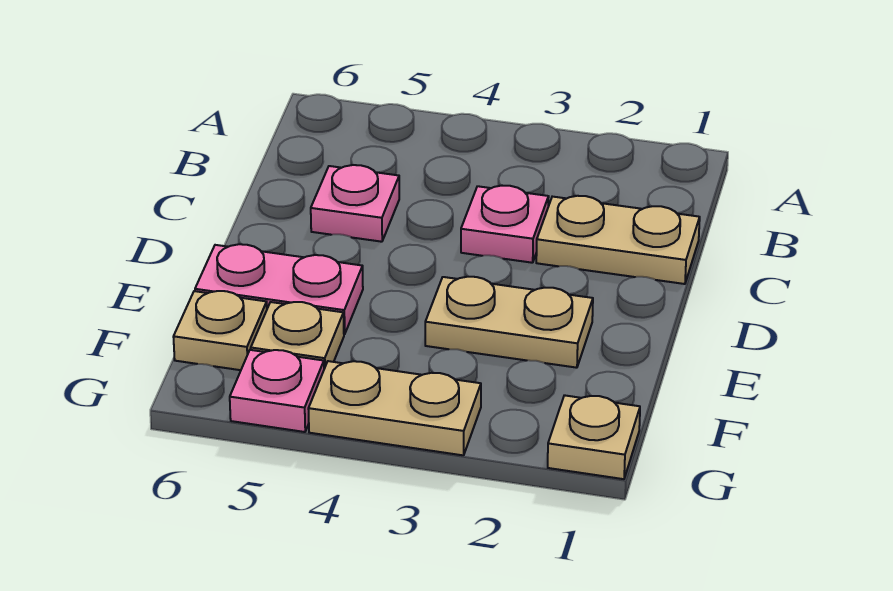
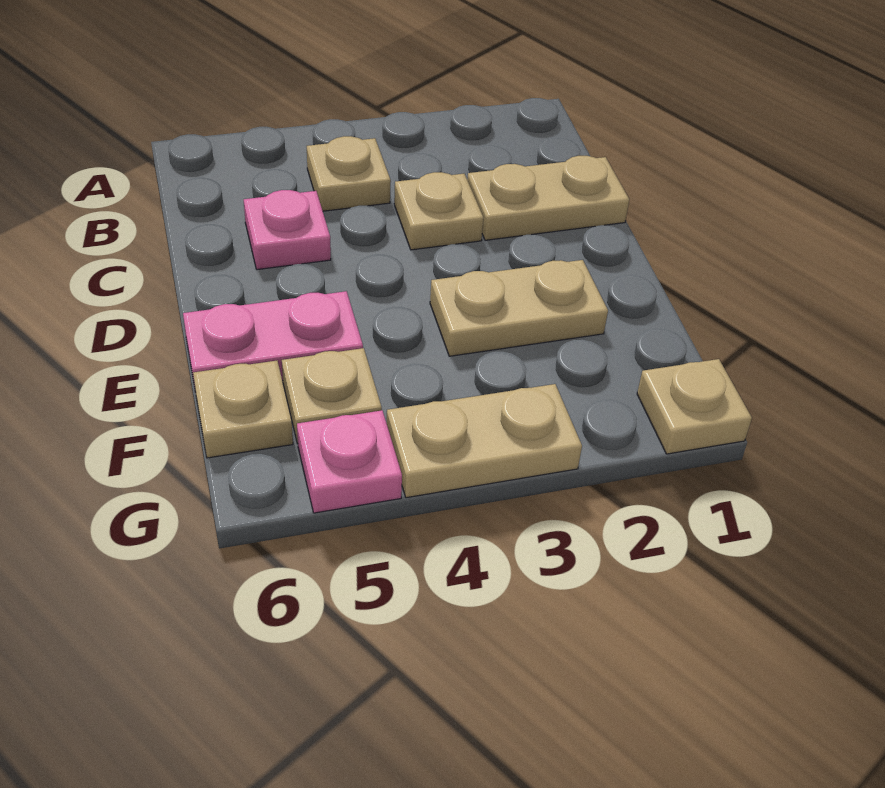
none -> tan 1x1 plate [307,136,391,211]
pink 1x1 plate [461,186,549,263] -> tan 1x1 plate [394,172,483,250]

